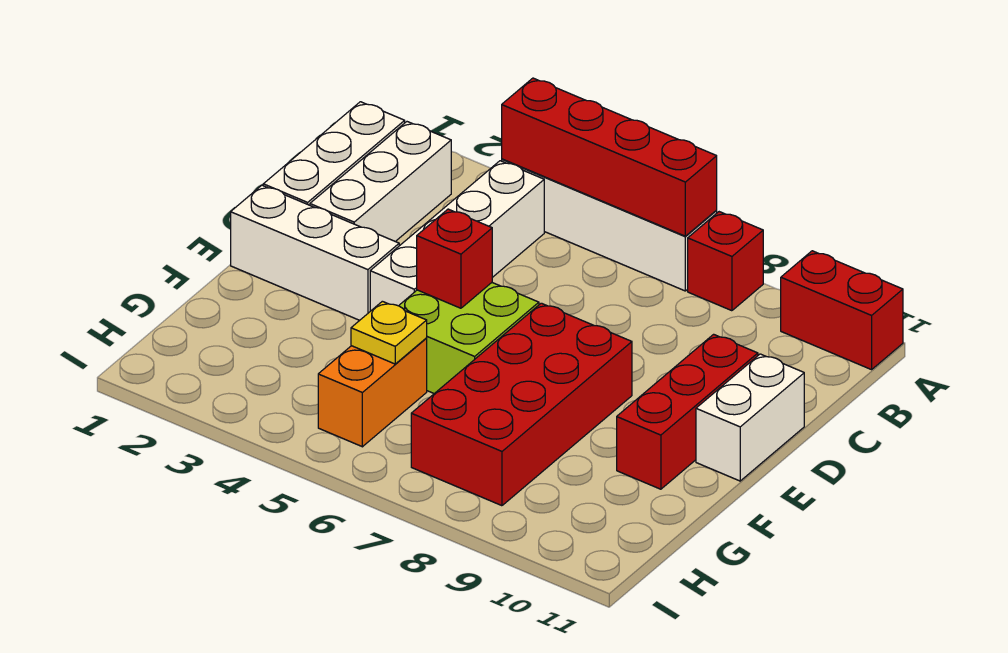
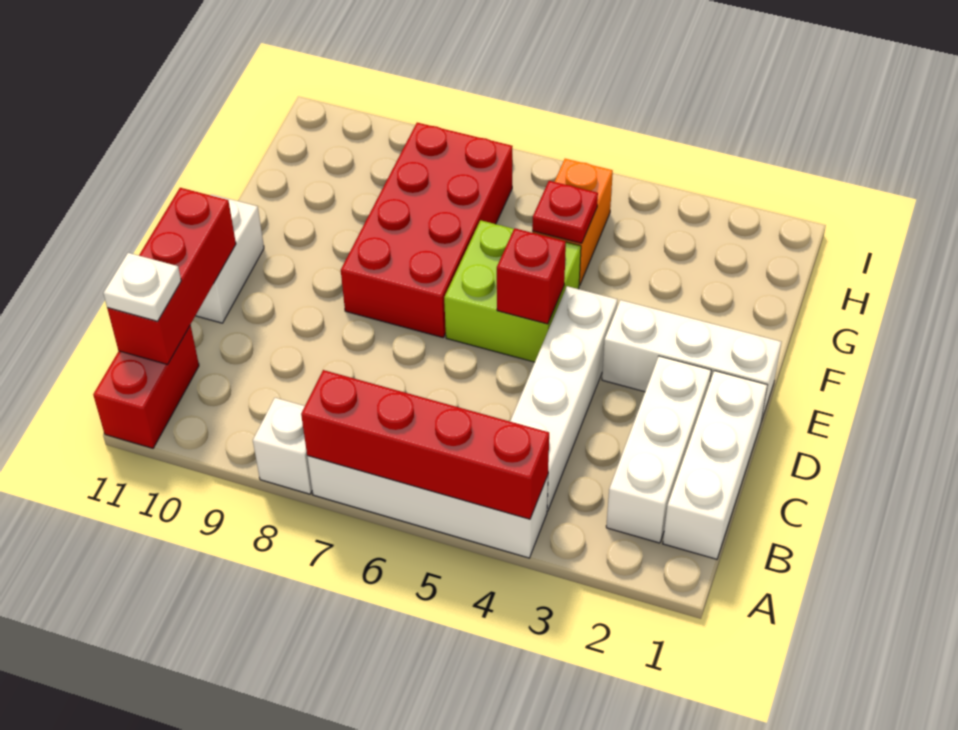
red 1x1 brick [688,212,763,311] -> white 1x1 brick [253,398,312,494]
red 1x2 brick [781,251,903,370] -> red 1x2 brick turned to [93,325,199,448]
none -> white 1x1 plate [103,253,181,321]
red 1x3 brick [617,334,758,489] -> red 1x3 brick moved to [107,188,236,365]
yellow 1x1 plate [351,301,427,364] -> red 1x1 plate [532,181,598,243]

